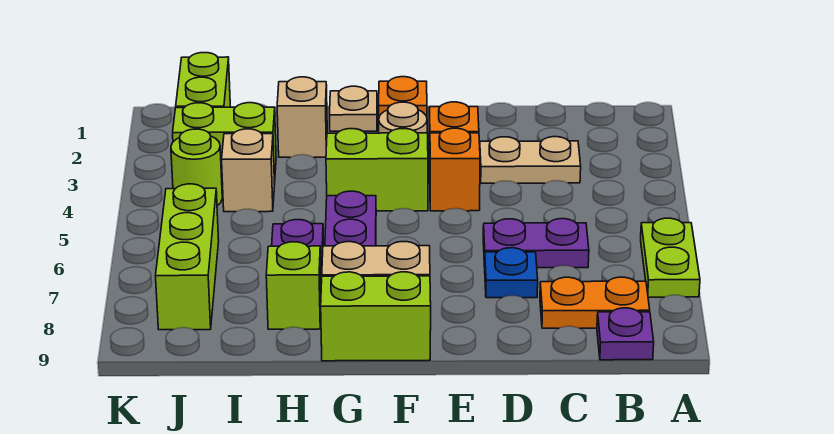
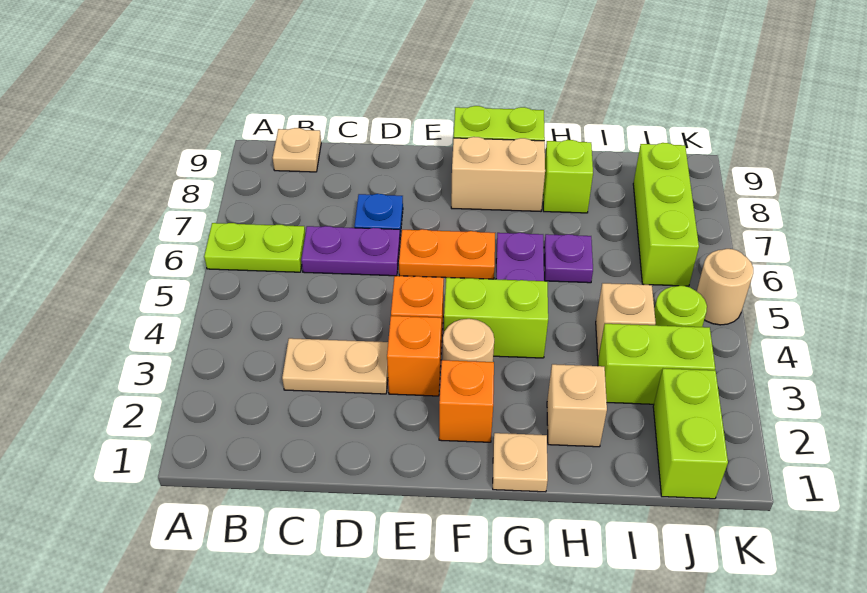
lime 1x2 plate [641,218,700,297] -> lime 1x2 plate turned to [204,223,305,272]
orange 1x2 plate [540,277,650,328] -> orange 1x2 plate moved to [399,229,495,279]
purple 1x1 plate [597,308,654,360] -> tan 1x1 plate [273,128,321,172]
none -> tan 1x1 round brick [697,249,753,325]

